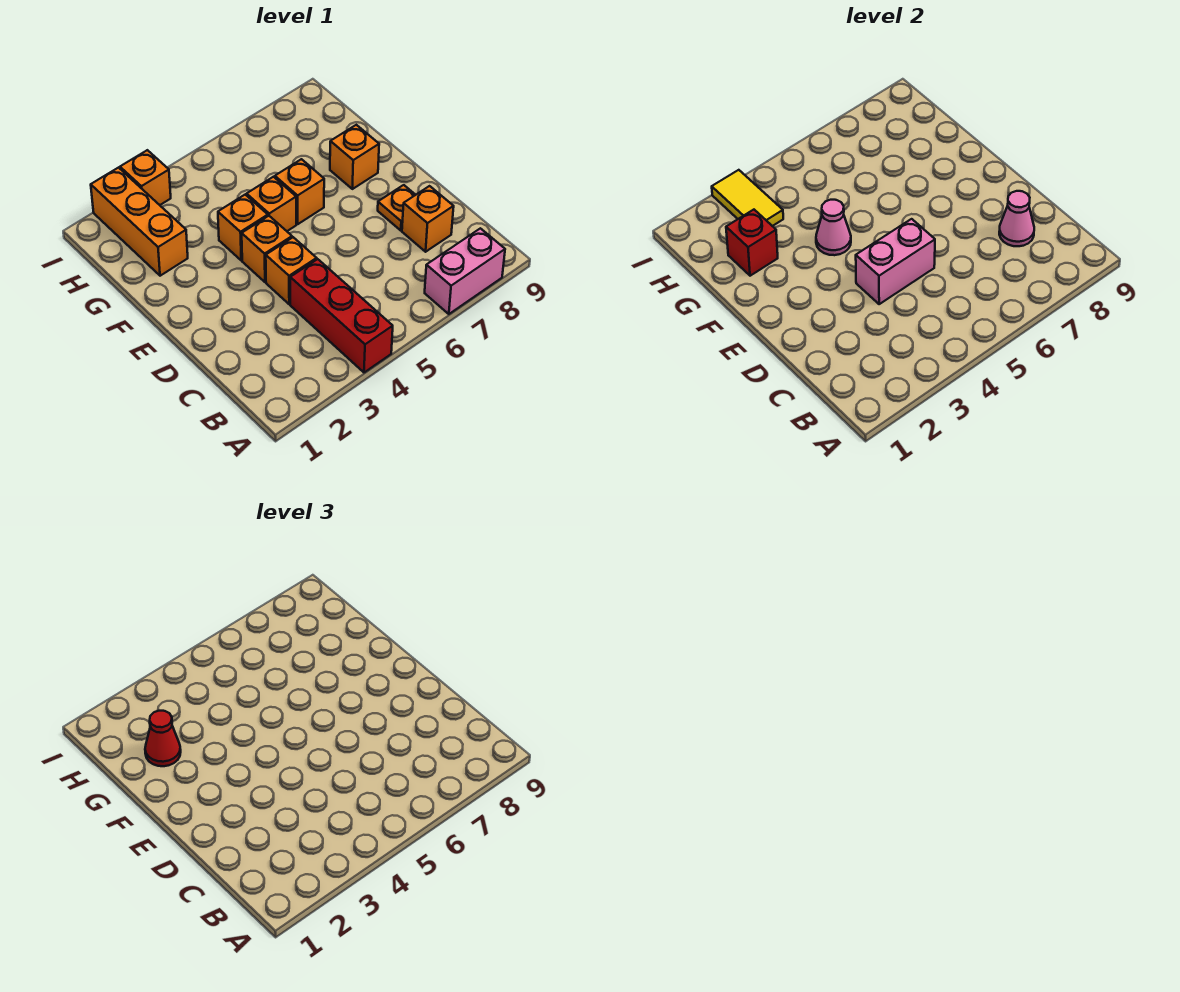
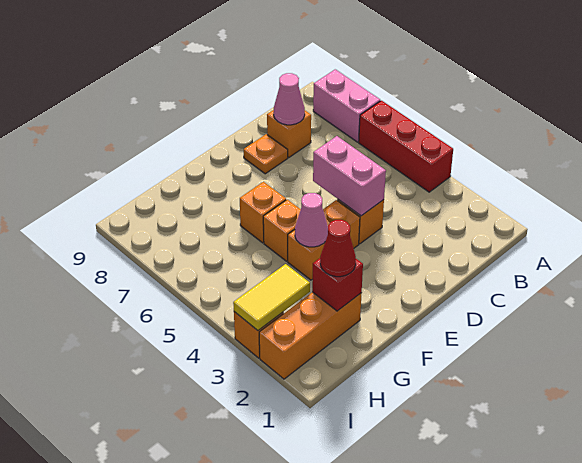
red 1x3 brick [290,259,393,372] -> red 1x3 brick turned to [359,101,453,192]
orange 1x1 brick [330,125,379,189] -> none

